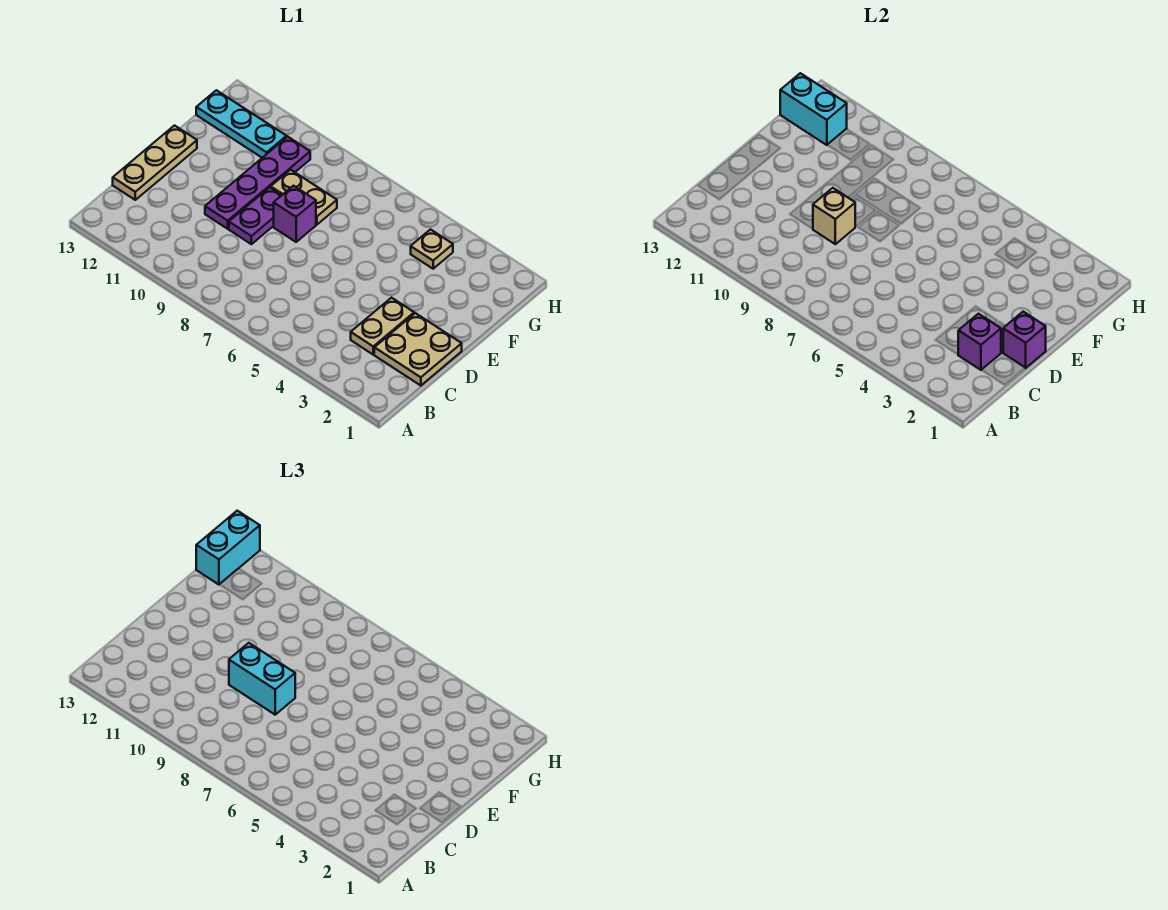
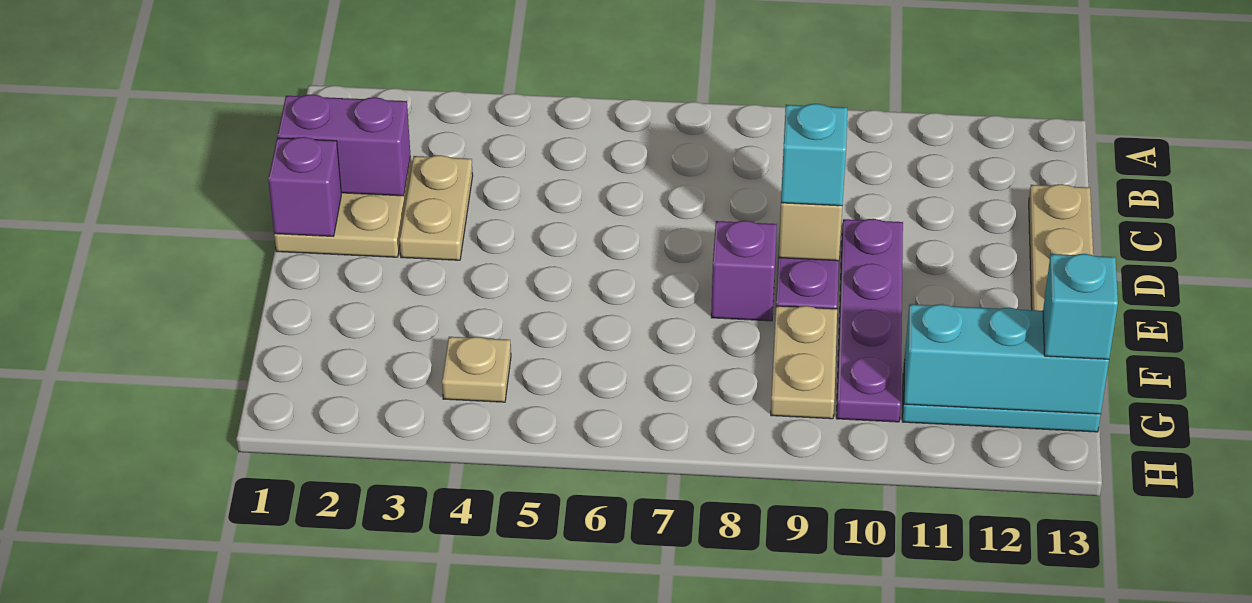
purple 1x1 brick [958,314,1001,370] -> purple 1x2 brick [277,94,410,196]
cyan 1x2 brick [229,643,295,715] -> cyan 1x1 brick [781,104,847,206]
tan 1x2 plate [271,170,337,224] -> tan 1x2 plate turned to [771,306,837,419]
cyan 1x2 brick [780,73,847,145] -> cyan 1x3 brick [904,304,1109,414]
cyan 1x2 brick [196,511,260,585] -> cyan 1x1 brick [1043,254,1118,359]

